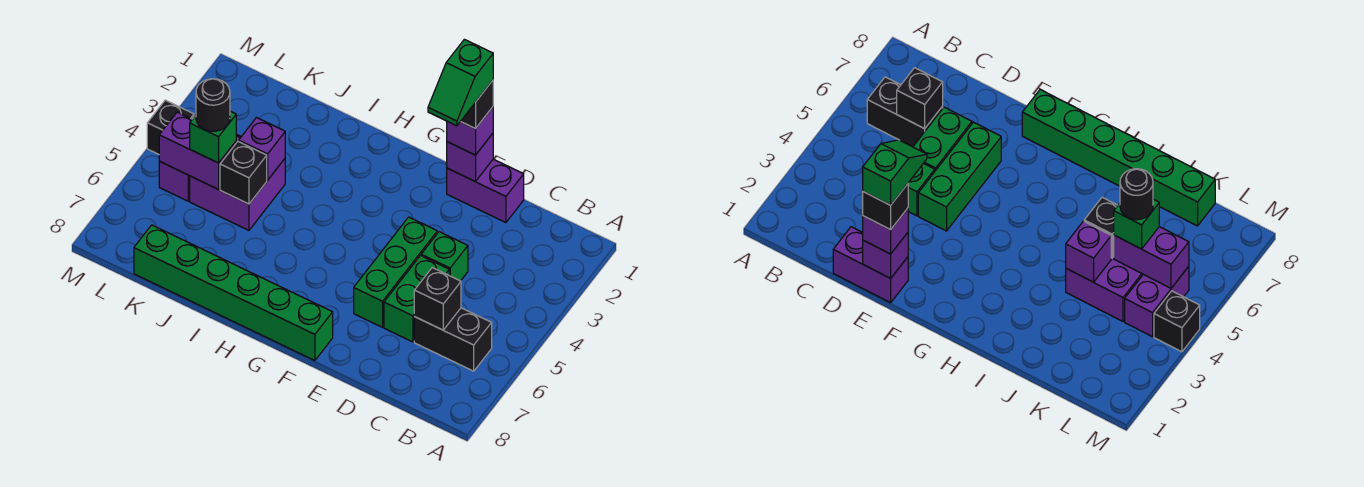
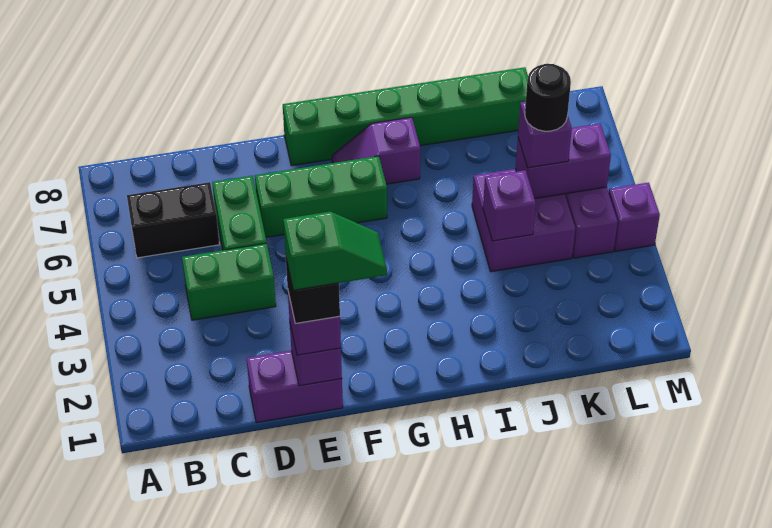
black 1x1 brick [414,268,461,330] -> none
green 1x1 brick [421,232,468,281] -> green 1x2 brick [182,243,276,320]
green 1x2 slope [428,39,493,126] -> green 1x2 slope turned to [283,212,387,290]
green 1x3 brick [354,217,437,327] -> green 1x3 brick turned to [255,156,387,237]
none -> purple 1x2 slope [332,117,420,184]
black 1x1 brick [220,141,267,204] -> none
green 1x1 brick [190,111,236,163] -> purple 1x1 brick [518,102,572,168]
black 1x1 brick [147,100,194,154] -> purple 1x1 brick [609,183,660,251]

